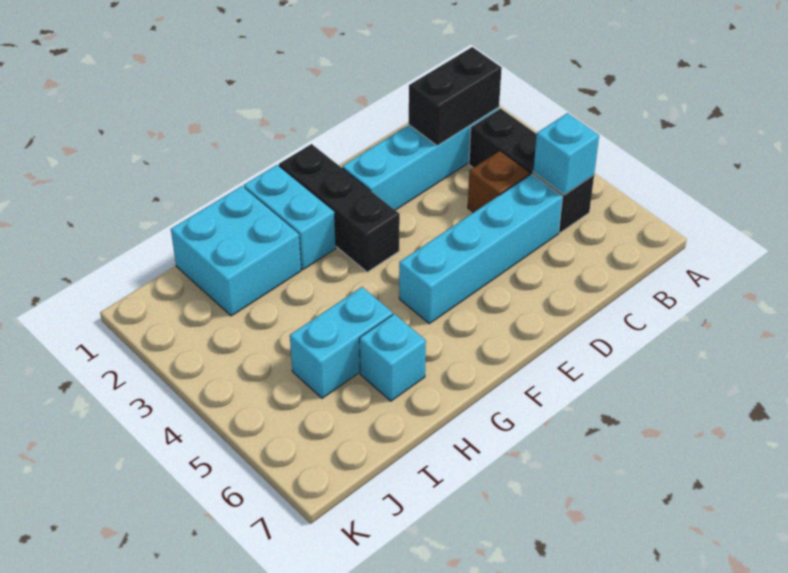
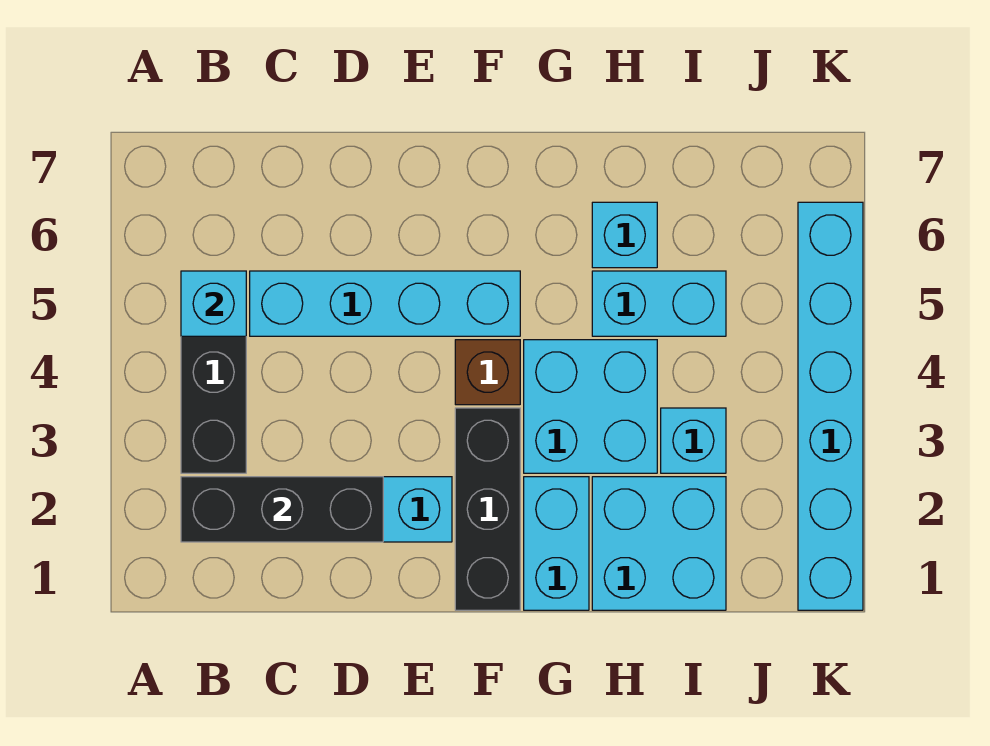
black 1x2 brick [409,47,502,146] -> black 1x3 brick [181,477,383,542]
brown 1x1 brick [468,151,530,213] -> brown 1x1 brick moved to [455,340,520,405]
none -> cyan 2x2 brick [524,340,657,473]
none -> cyan 1x1 brick [661,408,726,473]
none -> cyan 1x6 brick [798,202,863,610]

